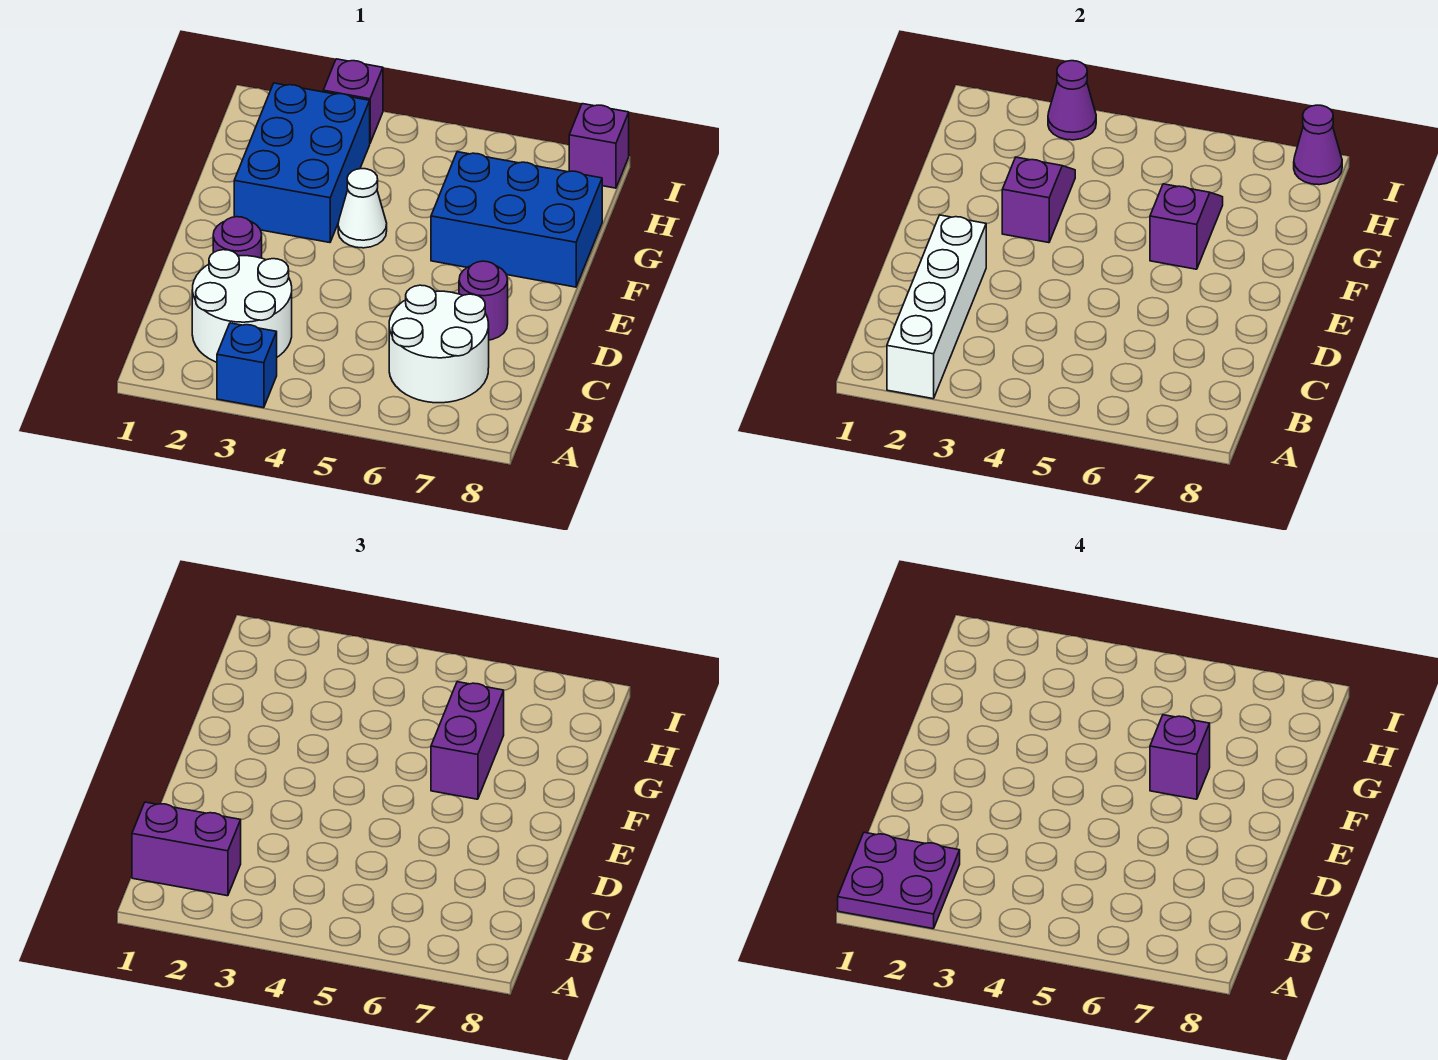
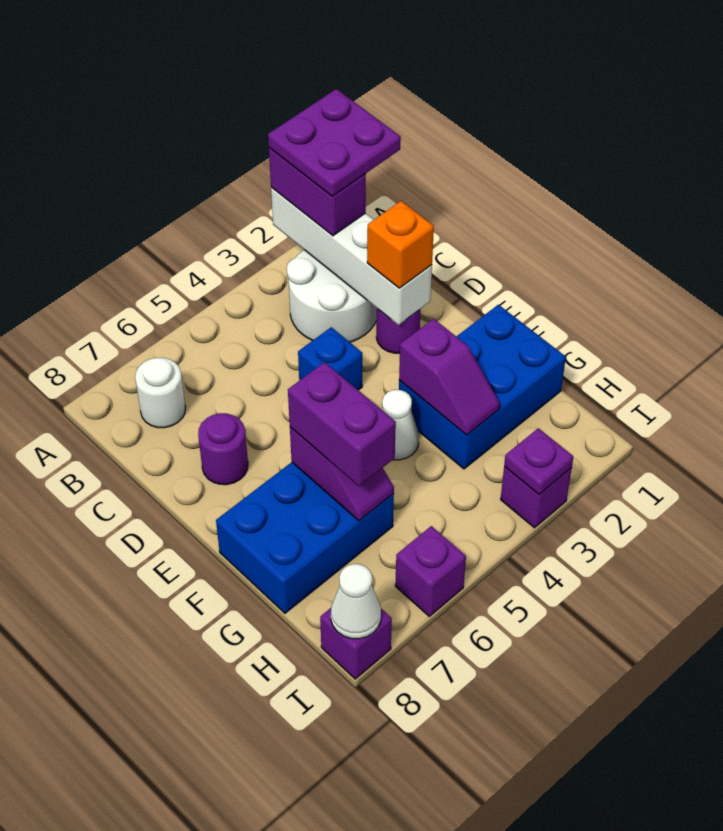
blue 1x1 brick [217,323,277,408] -> blue 1x1 brick moved to [298,327,362,390]
purple 1x2 brick [132,802,241,896] -> purple 1x2 brick turned to [269,148,366,236]
white 2x2 round brick [389,285,489,403] -> white 1x1 round brick [135,358,186,428]
none -> orange 1x1 brick [367,201,434,288]
blue 2x3 brick [234,83,370,243] -> blue 2x3 brick turned to [399,305,566,469]
purple 1x1 brick [1150,715,1210,799] -> purple 1x1 brick moved to [395,526,466,616]
purple 1x1 cone [1048,61,1096,140] -> purple 1x1 plate [504,428,573,494]
purple 1x1 cone [1294,105,1342,185] -> white 1x1 cone [331,564,381,639]

